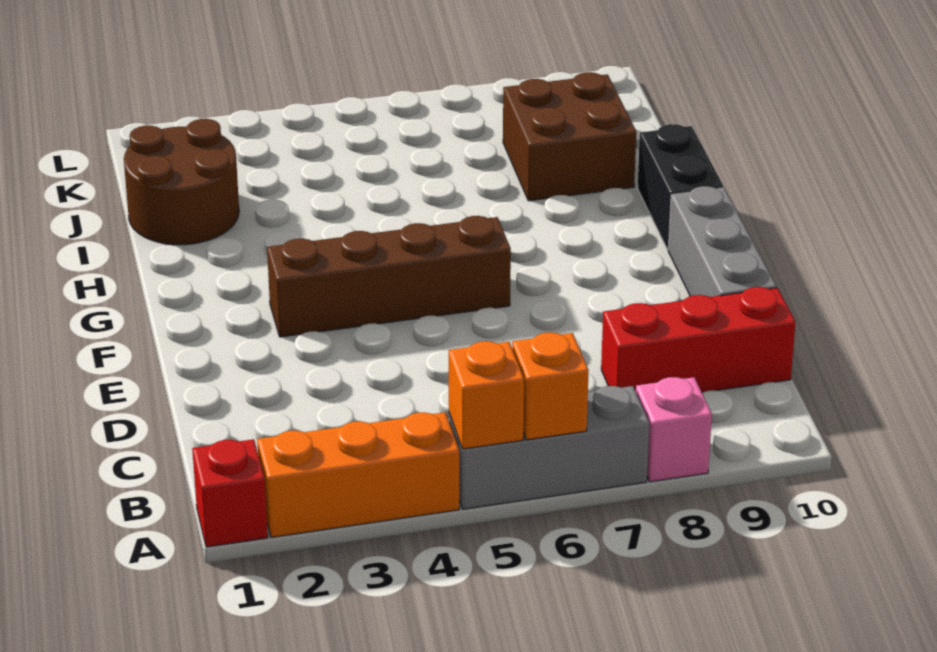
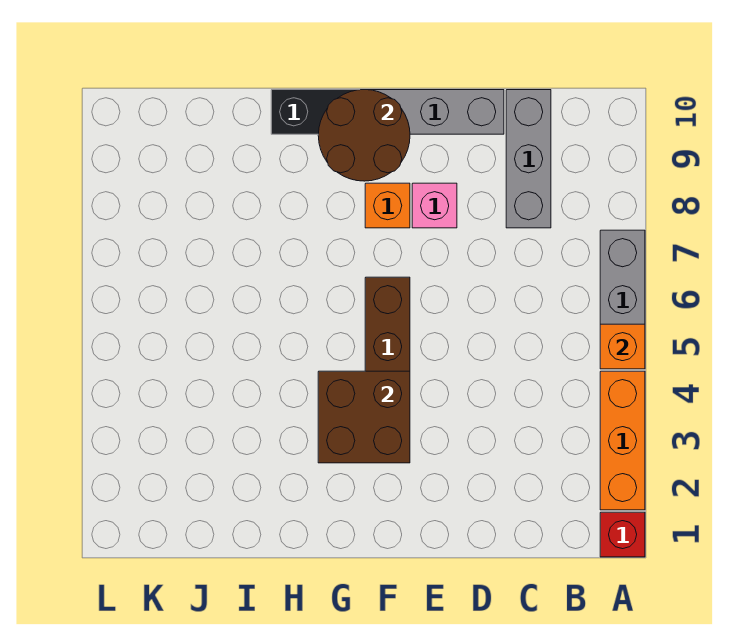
orange 1x1 brick [512,333,589,440] -> orange 1x1 brick moved to [365,183,410,228]
pink 1x1 brick [636,377,712,482] -> pink 1x1 brick moved to [412,183,457,228]
red 1x3 brick [601,287,796,392] -> grey 1x3 brick [506,90,551,228]
brown 2x2 round brick [124,119,239,245] -> brown 2x2 round brick moved to [318,90,410,181]
brown 2x2 brick [503,72,636,201] -> brown 2x2 brick moved to [318,371,410,463]

